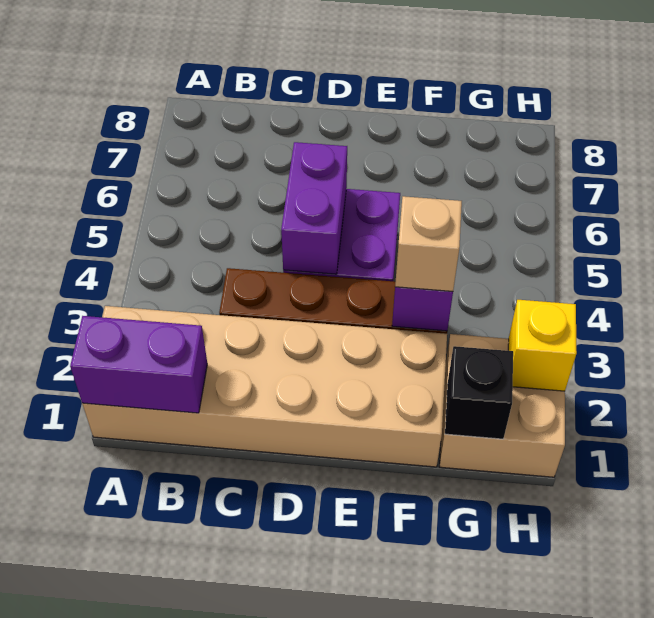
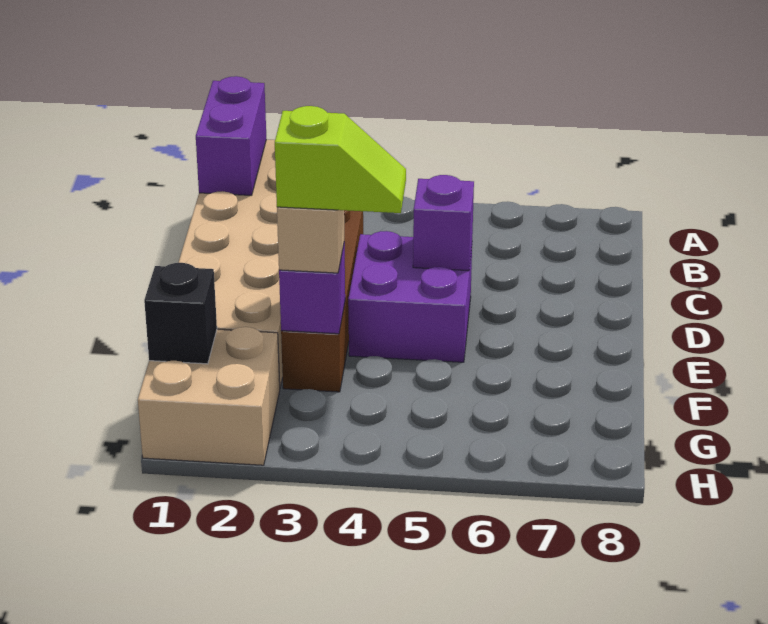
purple 1x2 brick [281,142,347,274] -> purple 1x1 brick [413,175,474,271]
none -> lime 1x2 slope [275,106,406,213]
yellow 1x1 brick [508,300,577,391] -> none

